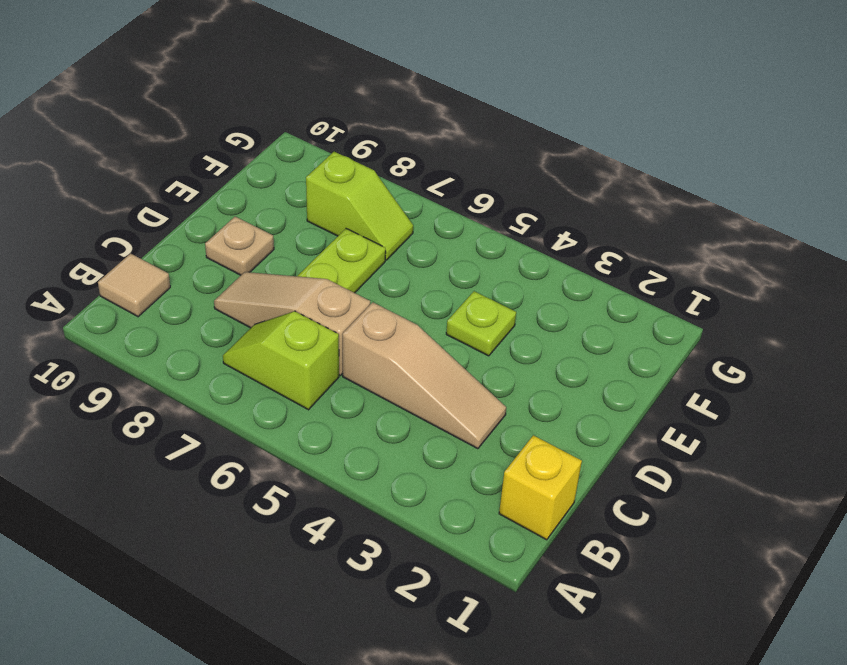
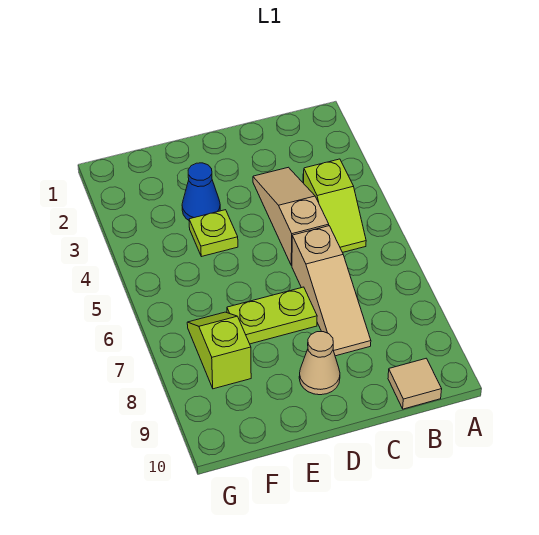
yellow 1x1 brick [499,435,582,540] -> none
lime 1x2 slope [223,311,339,410] -> lime 1x2 slope moved to [304,159,366,252]
tan 1x1 plate [205,217,274,275] -> tan 1x1 cone [299,332,340,395]
none -> blue 1x1 cone [182,163,220,220]

